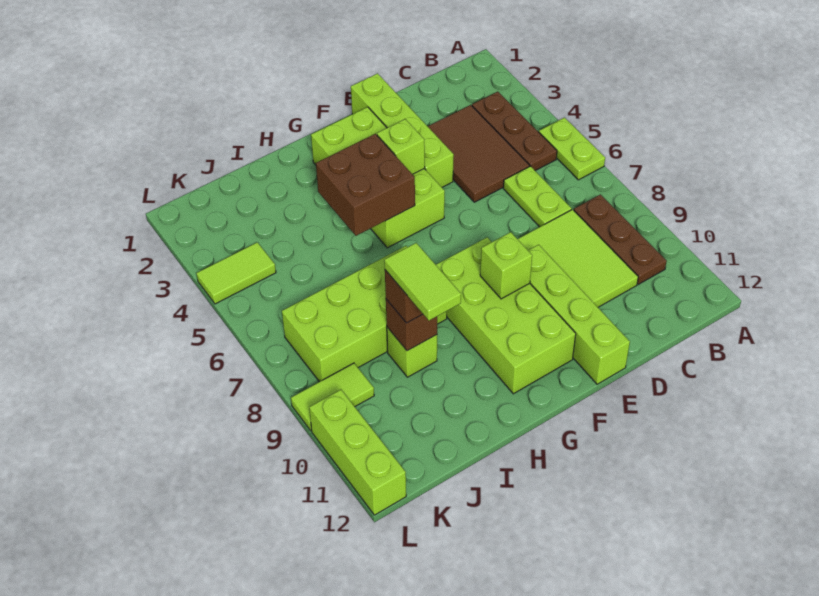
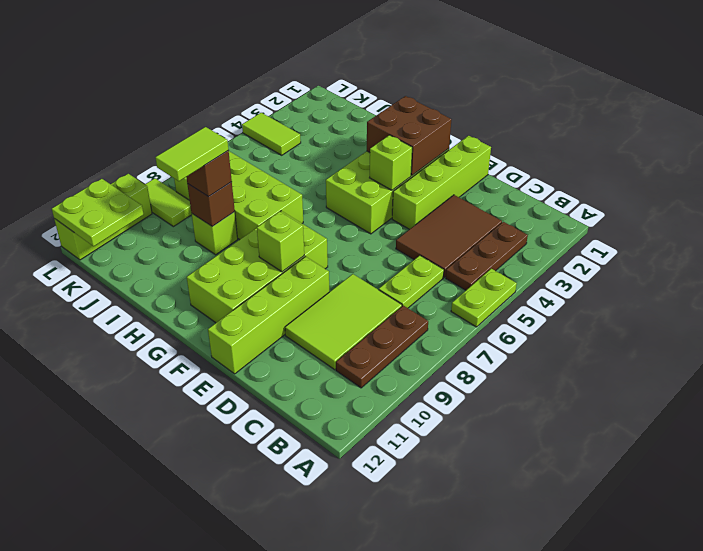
brown 2x2 brick [316,134,415,236] -> brown 2x2 brick moved to [367,96,451,175]
none -> lime 2x2 plate [52,179,143,246]

